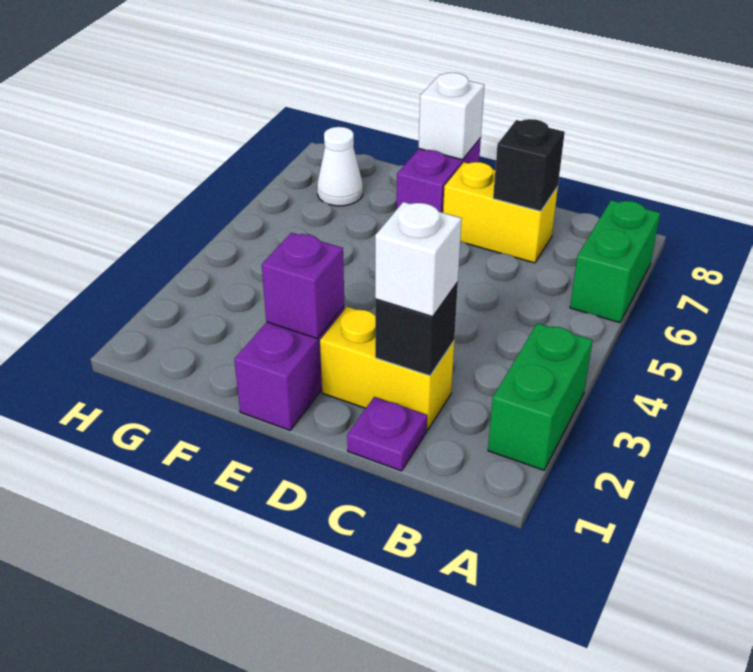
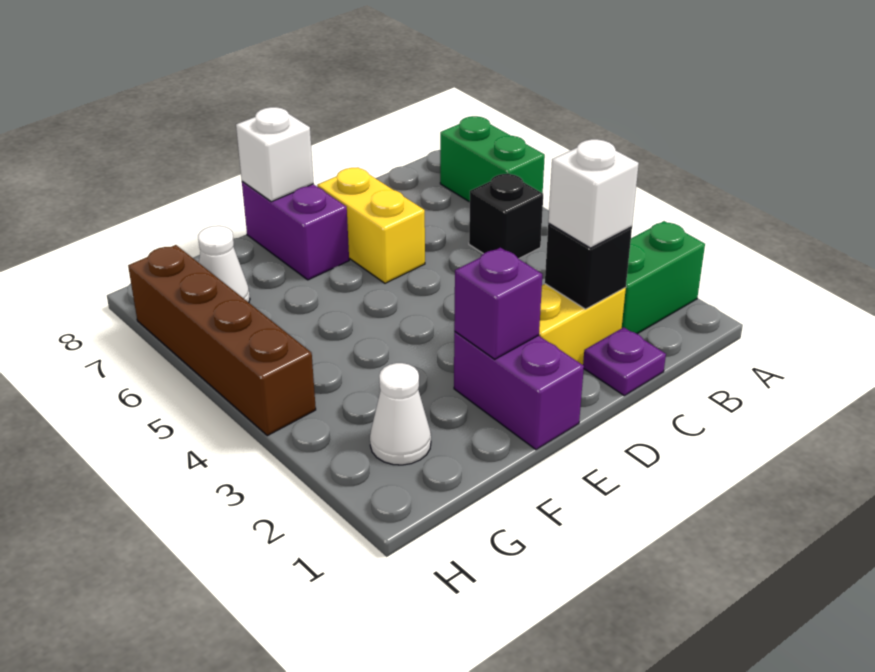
green 1x2 brick [488,323,593,470] -> green 1x2 brick turned to [622,221,705,334]
yellow 1x2 brick [443,162,558,263] -> yellow 1x2 brick turned to [317,167,425,283]
black 1x1 brick [493,119,565,211] -> black 1x1 brick moved to [469,174,543,259]
none -> white 1x1 cone [370,363,431,465]
none -> brown 1x4 brick [128,245,316,436]

